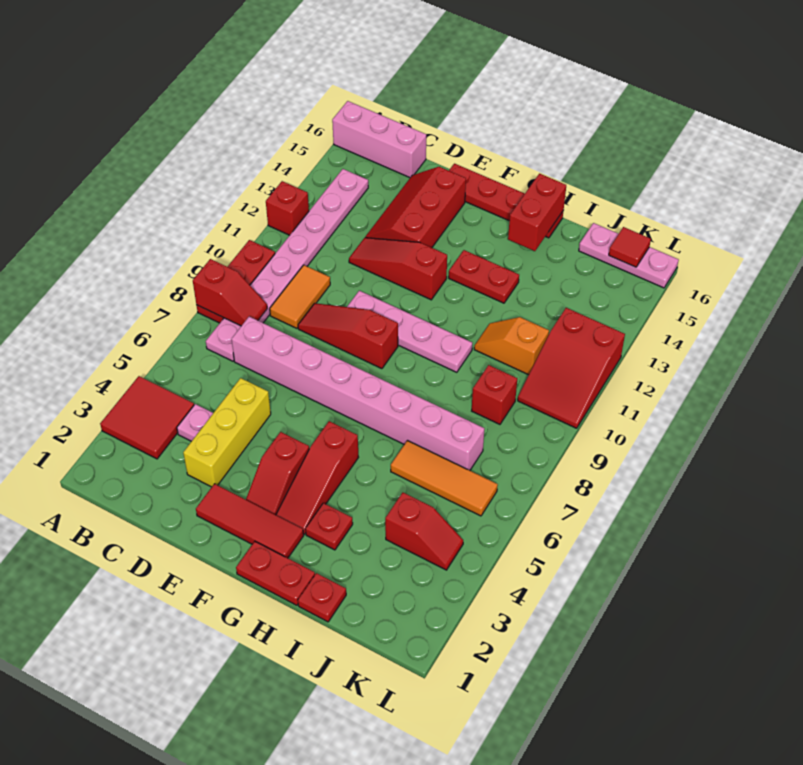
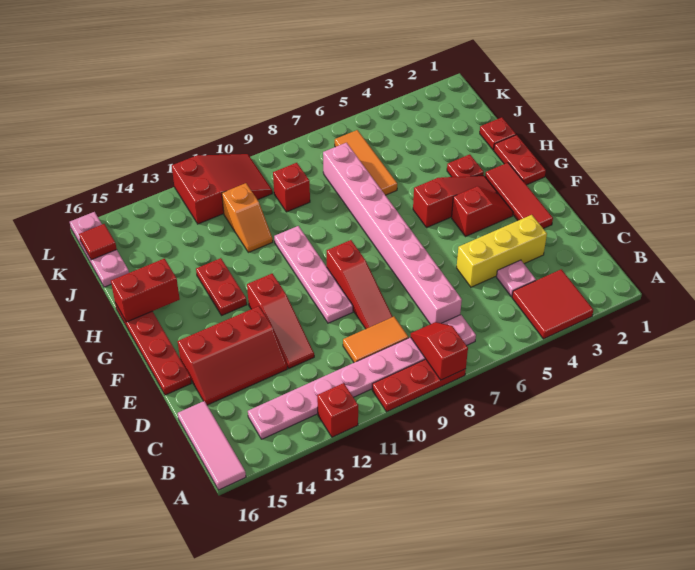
pink 1x3 brick [332,101,426,178] -> pink 1x3 tile [178,401,246,490]
red 1x2 slope [385,493,463,570] -> none

